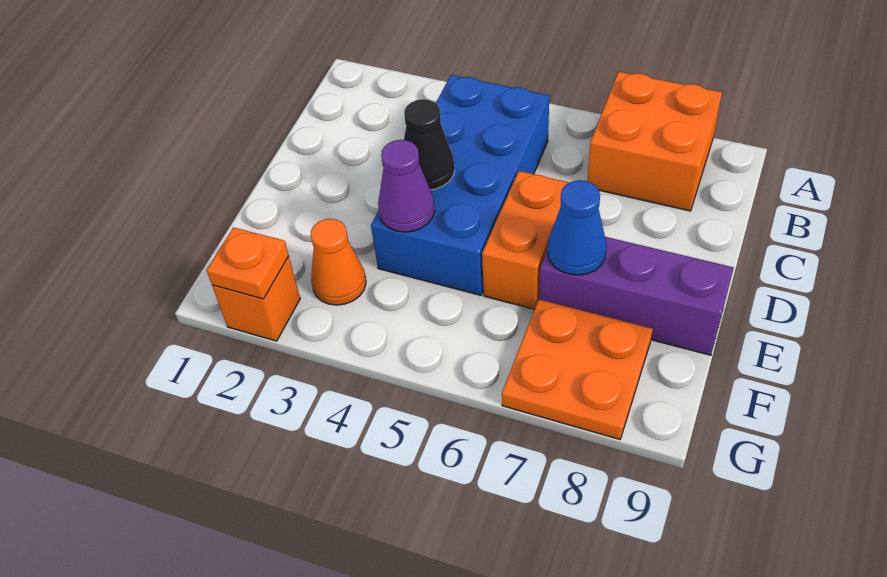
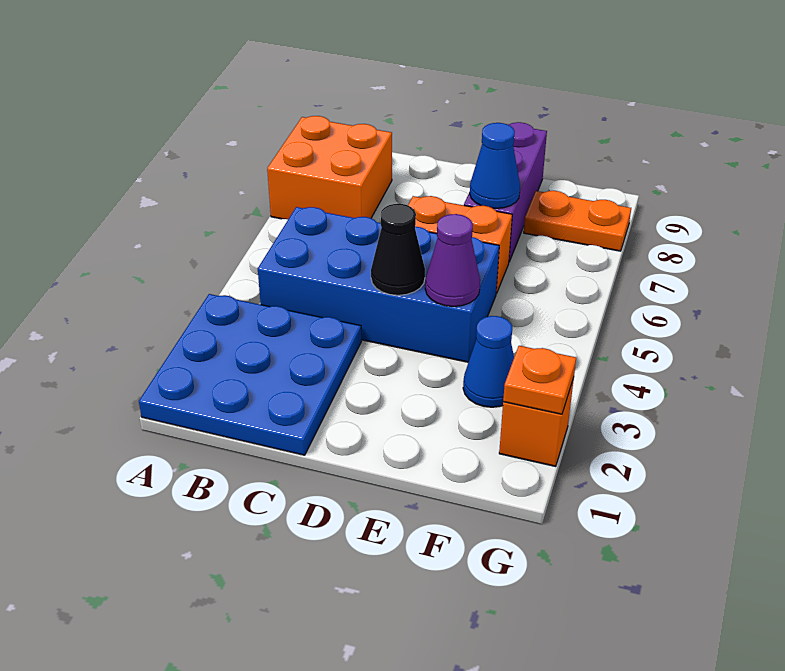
none -> blue 3x3 plate [139,294,362,455]
orange 1x1 cone [311,219,366,305] -> blue 1x1 cone [463,316,514,407]
orange 2x2 plate [502,299,653,439] -> orange 1x2 plate [524,191,631,251]

